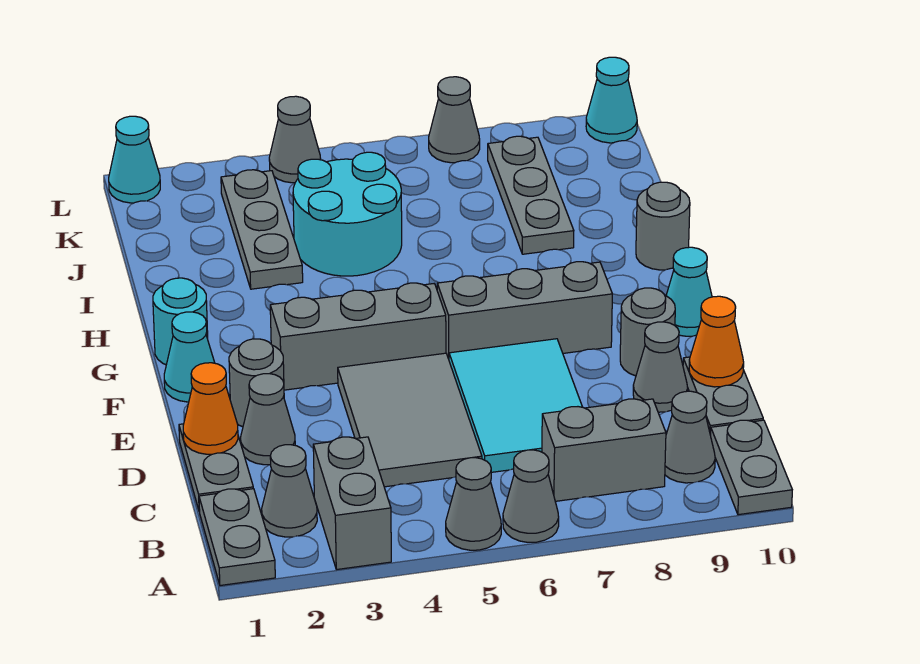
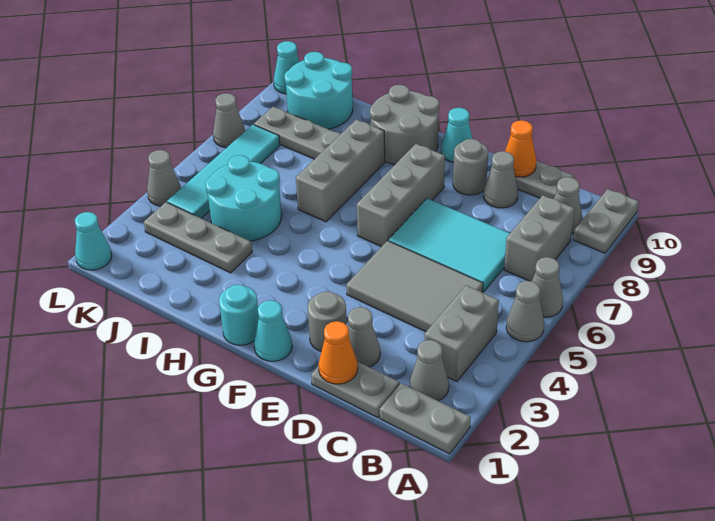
grey 1x2 brick [313,437,391,570] -> grey 1x2 brick turned to [424,286,499,382]
grey 1x2 plate [711,420,792,515] -> grey 1x2 plate turned to [573,189,639,253]
grey 1x3 brick [270,283,446,390] -> grey 1x3 brick moved to [296,119,385,222]
grey 1x1 round brick [636,182,690,270] -> grey 2x2 round brick [370,85,439,165]
none -> cyan 2x2 round brick [284,52,353,129]
none -> cyan 1x4 tile [167,125,280,218]

